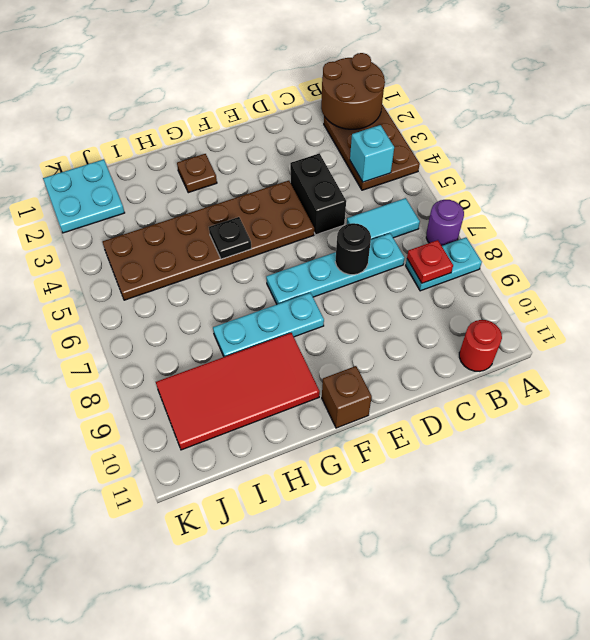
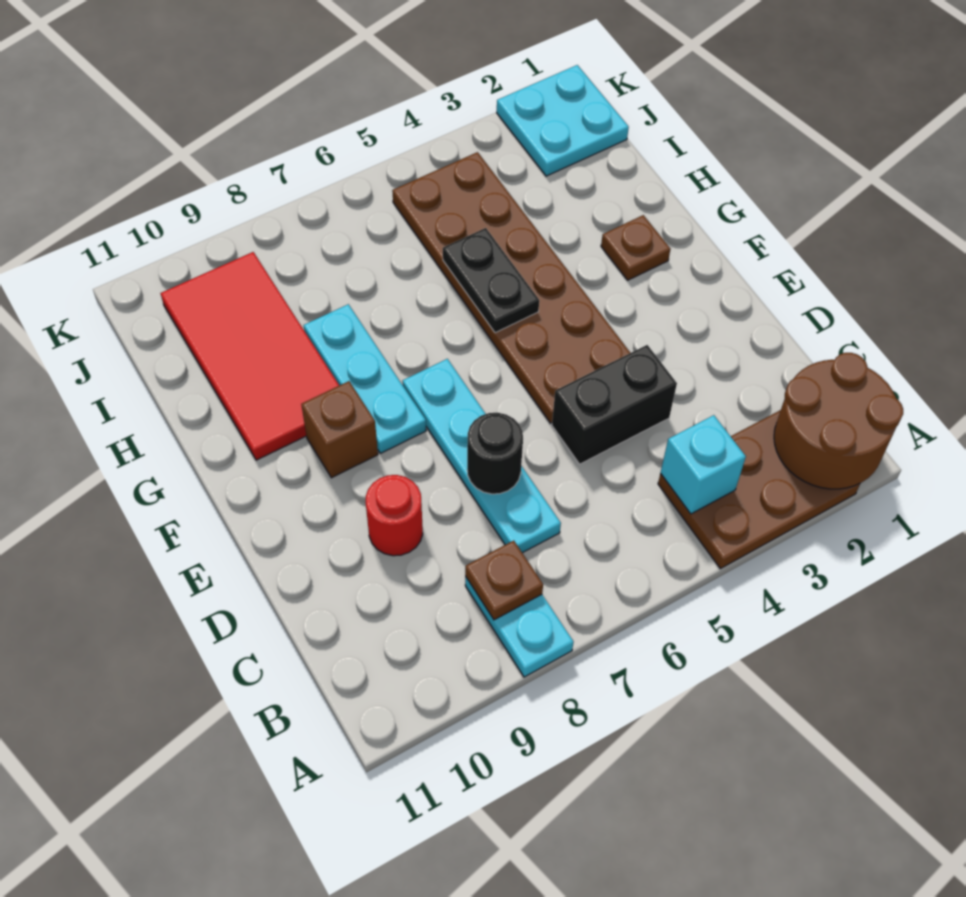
purple 1x1 round brick [426,200,464,246] -> none
cyan 1x2 tile [347,198,420,240] -> none
red 1x1 plate [407,240,453,283] -> brown 1x1 plate [465,541,543,620]
red 1x1 round brick [459,320,502,371] -> red 1x1 round brick moved to [366,475,423,556]
brown 1x1 brick [322,366,372,428] -> brown 1x1 brick moved to [301,381,378,478]
black 1x1 plate [209,217,251,259] -> black 1x2 plate [443,228,539,333]

